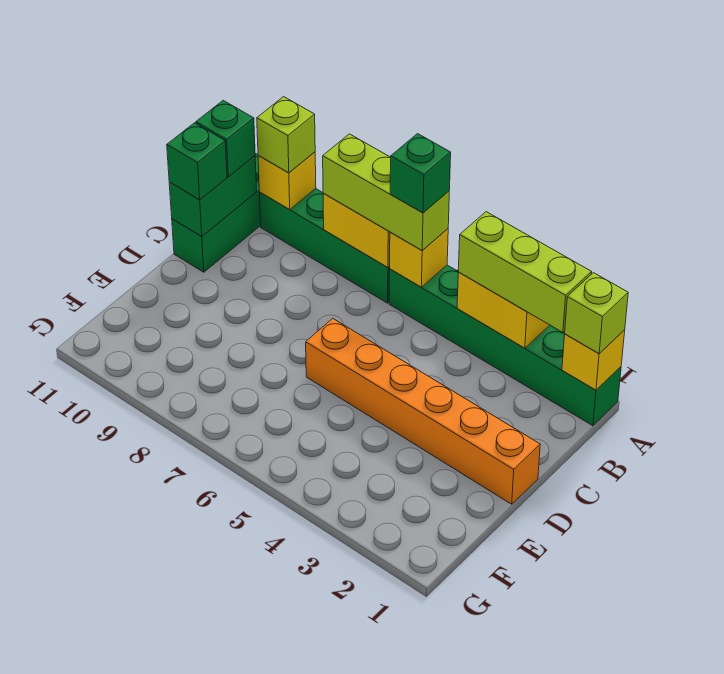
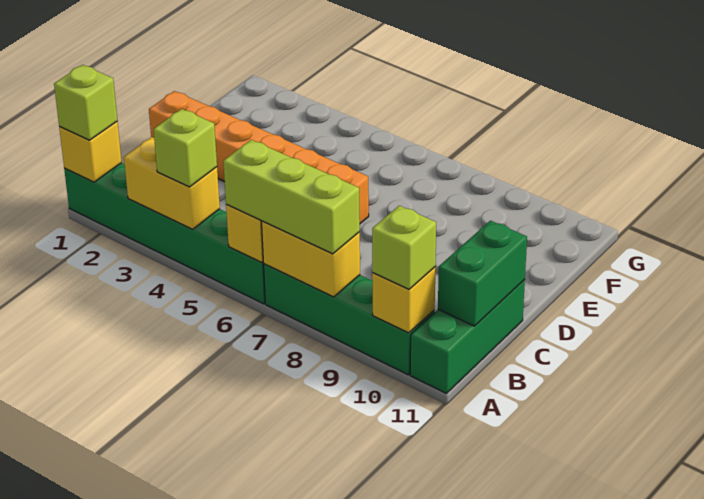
lime 1x3 brick [458,212,592,332] -> lime 1x1 brick [154,109,217,187]
green 1x1 brick [390,134,451,213] -> none
green 1x1 brick [196,100,255,177] -> none
green 1x1 brick [167,123,227,200] -> none

